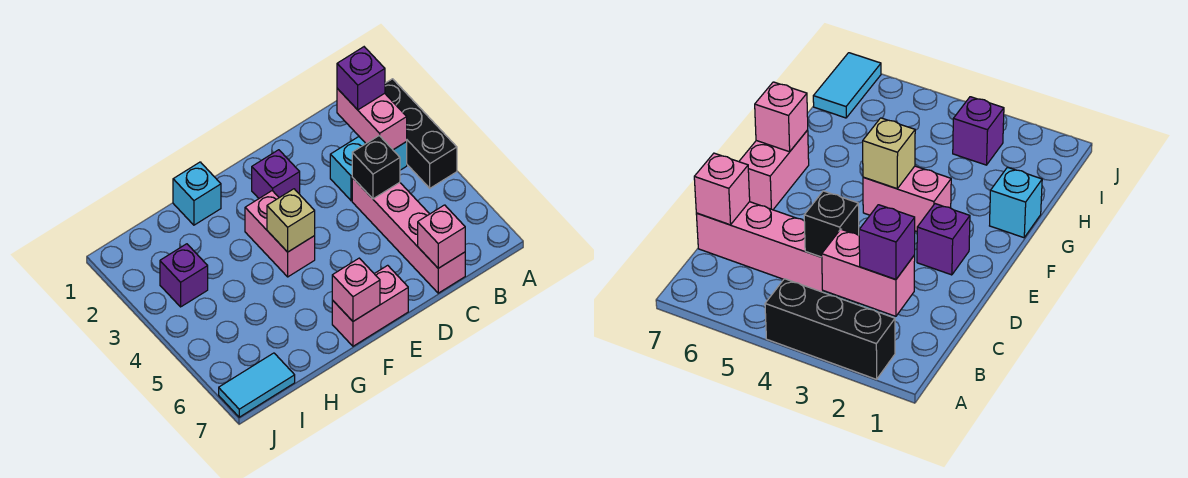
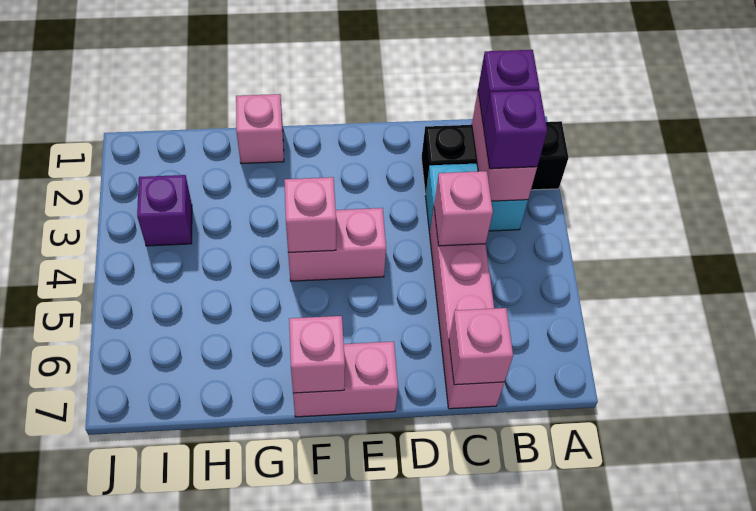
black 1x3 brick [385,79,457,188] -> black 1x3 brick turned to [421,121,569,194]
black 1x1 brick [352,136,400,199] -> pink 1x1 brick [434,171,493,246]
purple 1x1 brick [252,150,300,198] -> purple 1x1 brick moved to [484,90,547,169]
pink 1x2 brick [245,191,315,277] -> pink 1x2 brick turned to [288,208,386,281]
tan 1x1 brick [267,189,315,252] -> pink 1x1 brick [284,177,336,253]
cyan 1x1 brick [173,162,221,225] -> pink 1x1 brick [236,94,284,164]
cyan 1x2 tile [219,353,295,417] -> none

